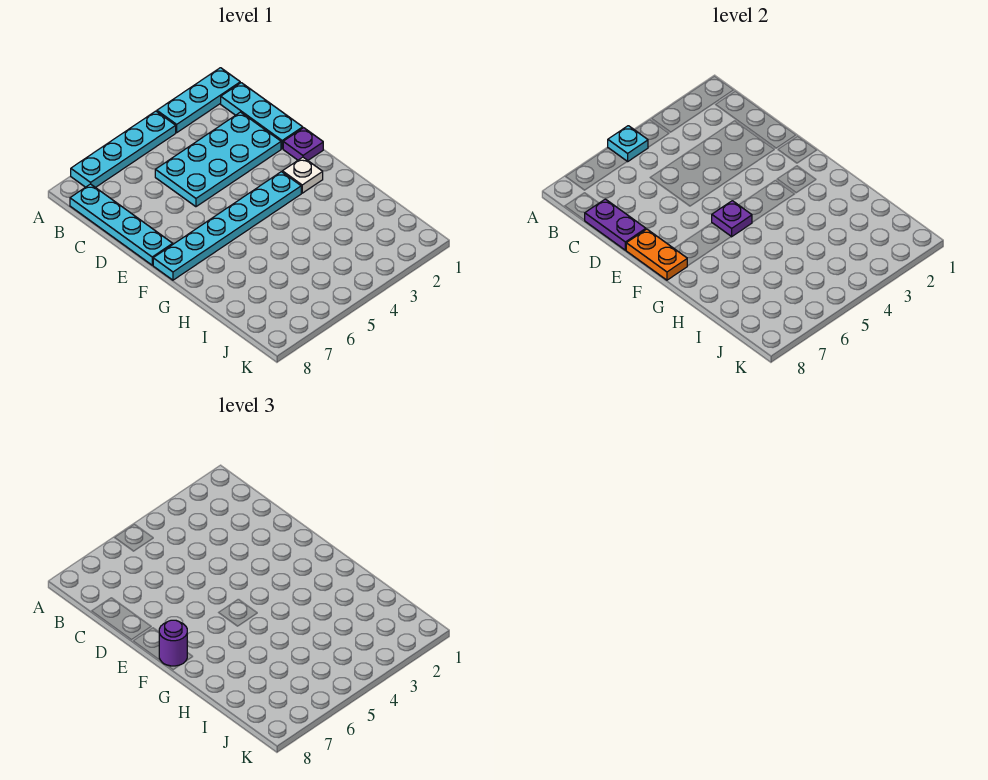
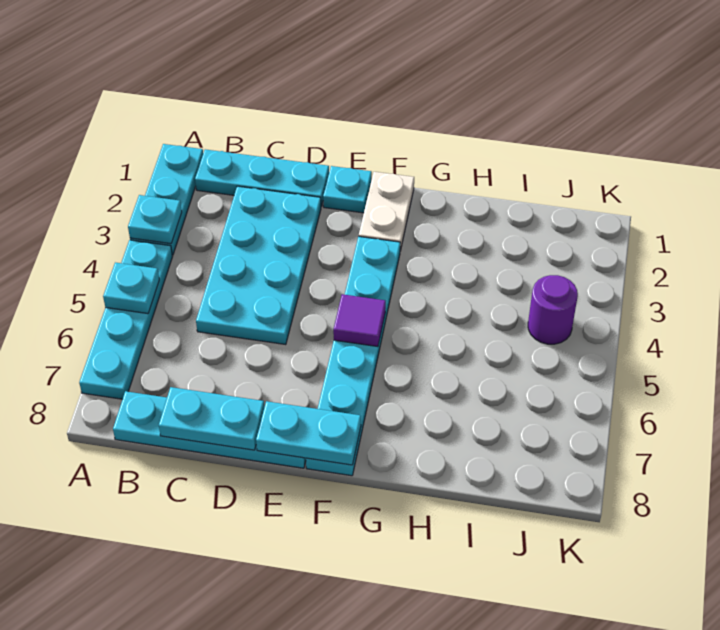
none -> cyan 1x1 plate [128,195,182,244]
purple 1x2 plate [585,199,646,250] -> cyan 1x2 plate [159,387,264,450]
purple 1x1 plate [283,128,323,160] -> cyan 1x1 plate [323,166,372,213]
orange 1x2 plate [626,229,687,280] -> cyan 1x2 plate [256,401,361,465]
white 1x1 plate [282,157,323,193] -> white 1x2 plate [359,172,414,251]
purple 1x1 plate [712,201,752,237] -> purple 1x1 tile [333,294,386,347]
purple 1x1 round brick [159,620,187,666] -> purple 1x1 round brick moved to [528,275,578,344]

